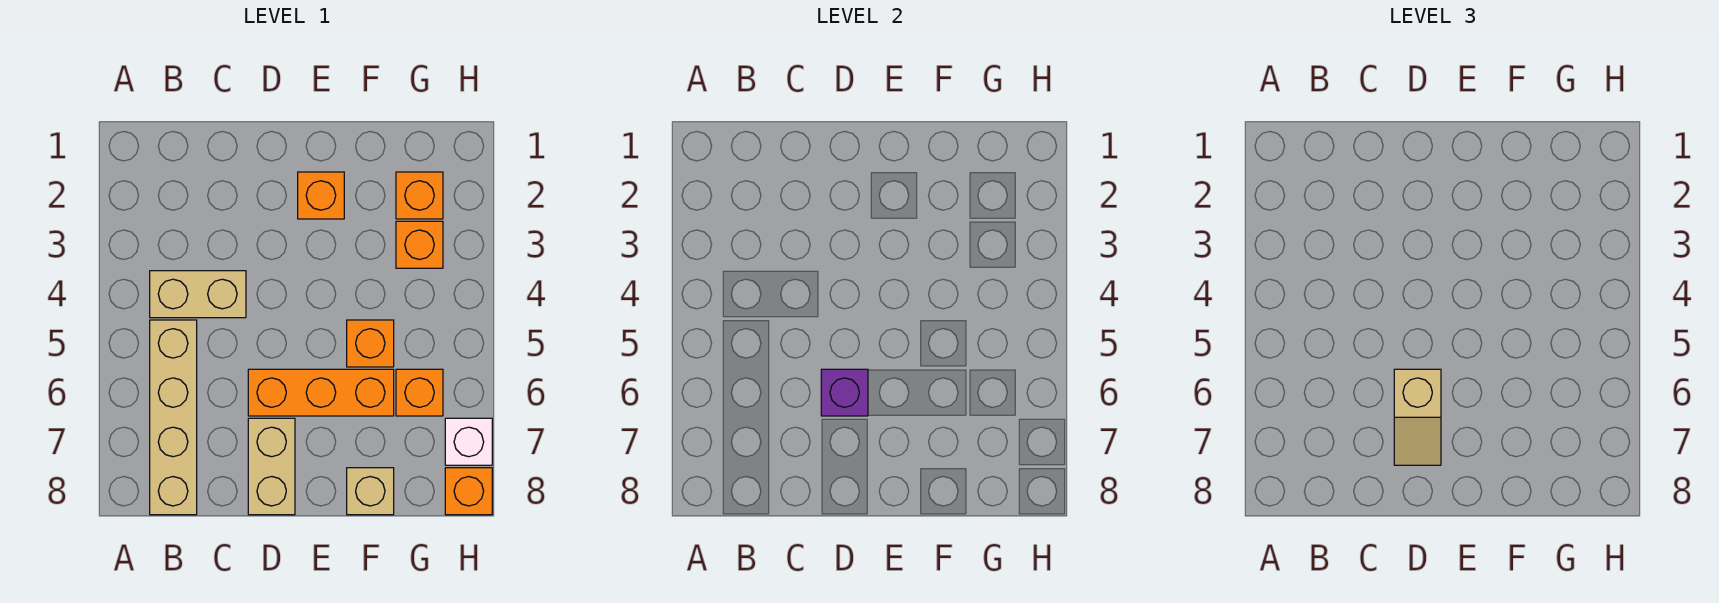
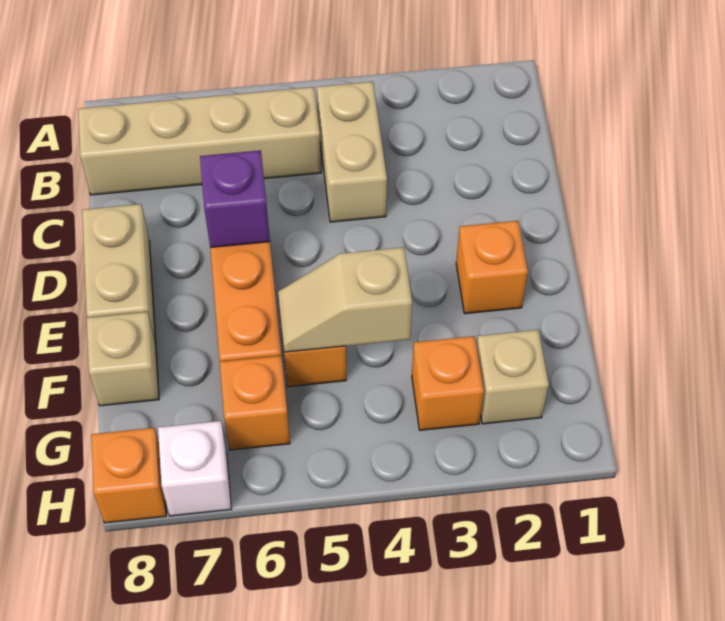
tan 1x2 slope [1394,369,1441,465] -> tan 1x2 slope moved to [278,247,412,352]
tan 1x2 brick [248,418,295,515] -> tan 1x2 brick turned to [82,204,156,344]
orange 1x1 brick [396,172,443,219] -> tan 1x1 brick [477,330,549,424]

